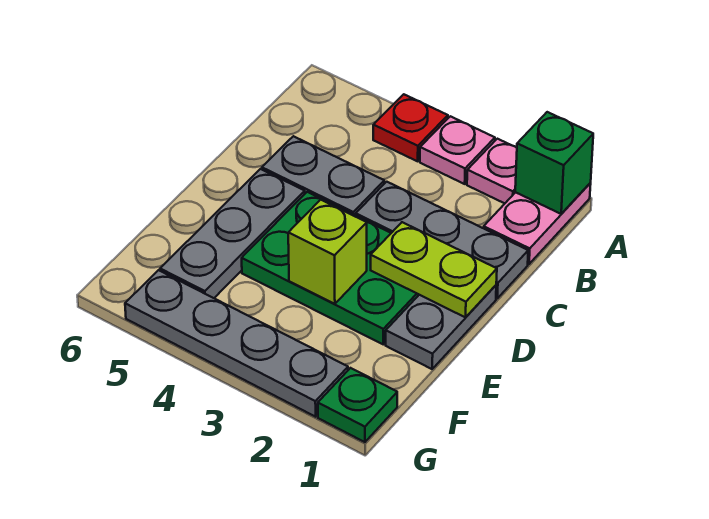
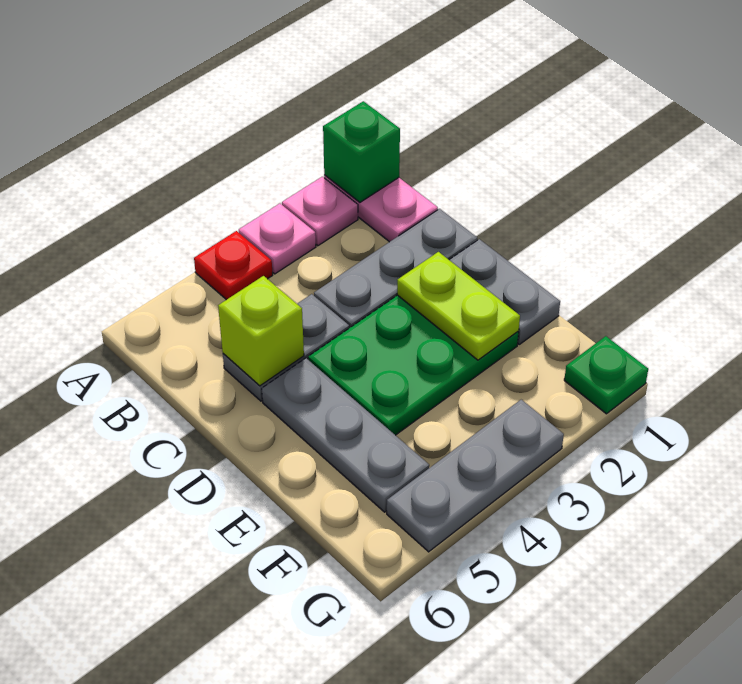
lime 1x2 plate [371,222,497,317] -> lime 1x2 plate turned to [397,252,520,360]
lime 1x1 brick [288,200,367,304] -> lime 1x1 brick moved to [218,276,304,386]
grey 1x4 plate [125,270,348,417] -> grey 1x3 plate [387,400,564,552]

